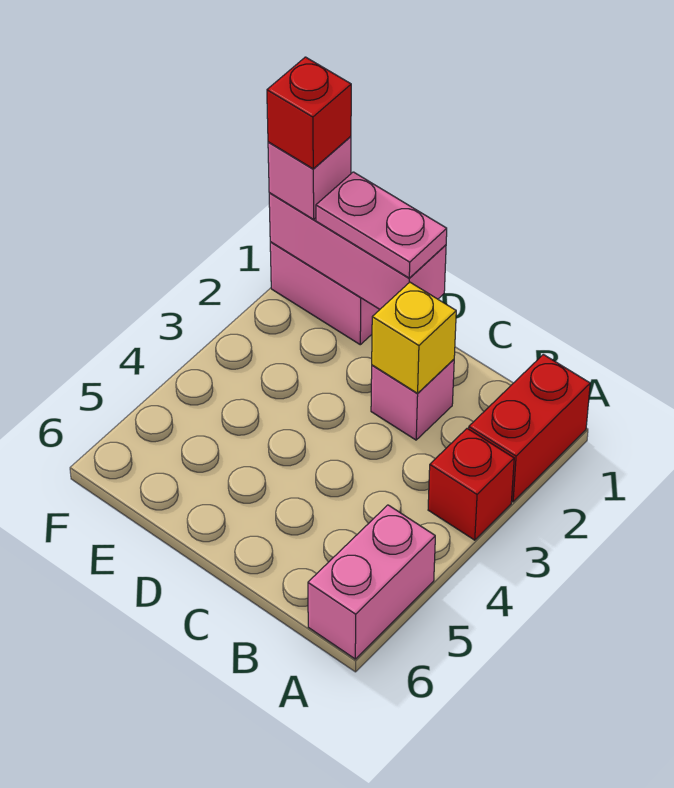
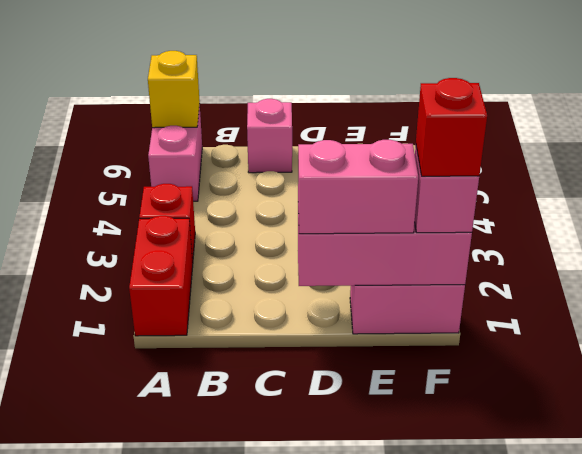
pink 1x1 brick [371,359,454,440] -> pink 1x1 brick moved to [247,99,292,173]
yellow 1x1 brick [372,282,456,394] -> yellow 1x1 brick moved to [148,51,200,128]
pink 1x2 plate [316,172,447,278] -> pink 1x2 brick [298,140,418,234]

